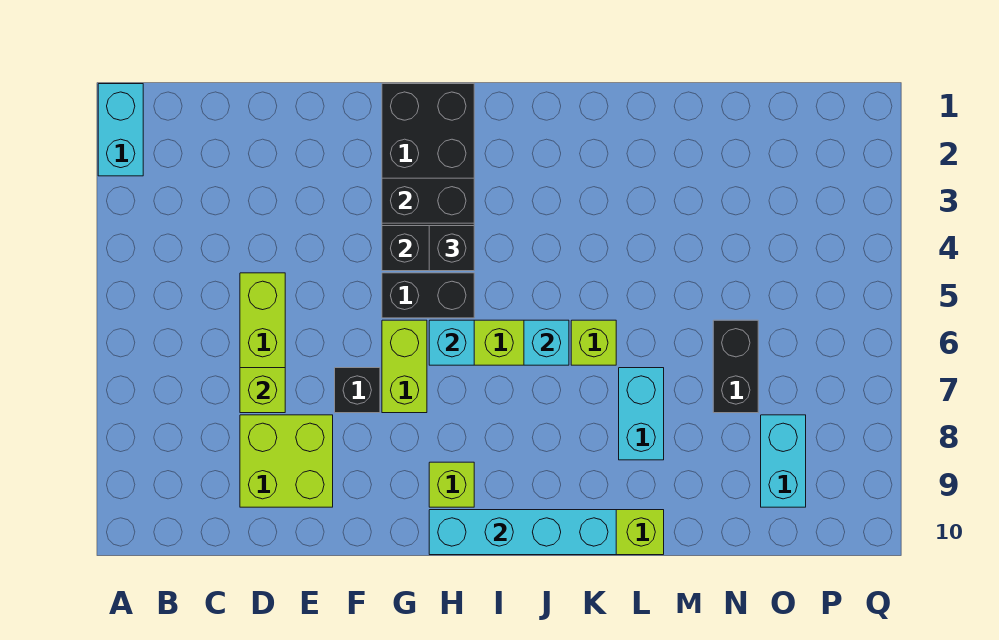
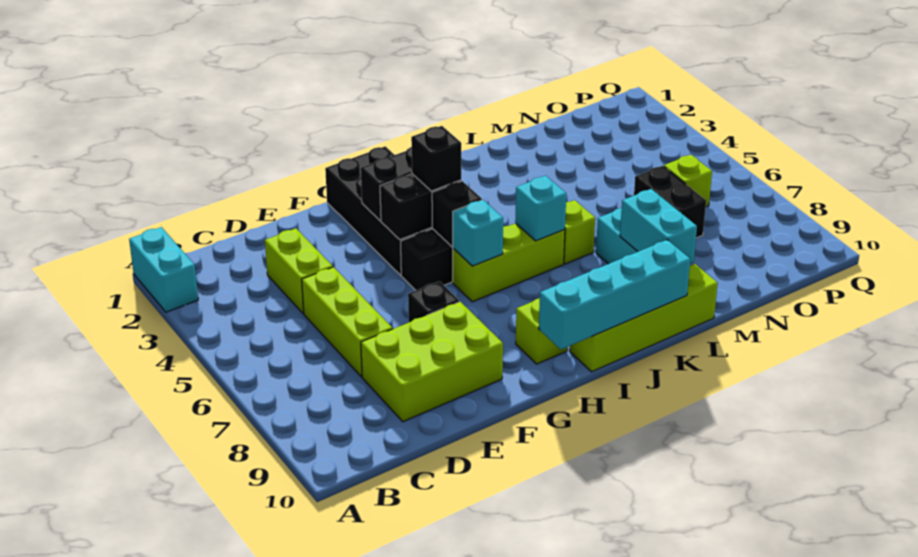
lime 1x1 brick [240,368,285,413] -> lime 1x1 brick moved to [664,155,712,206]
lime 2x2 brick [240,415,333,507] -> lime 2x3 brick [361,302,503,422]
lime 1x2 brick [382,320,427,413] -> lime 1x2 brick moved to [265,228,333,314]
none -> black 1x1 brick [432,181,482,246]
cyan 1x2 brick [761,415,806,507] -> cyan 1x2 brick moved to [620,189,697,264]

